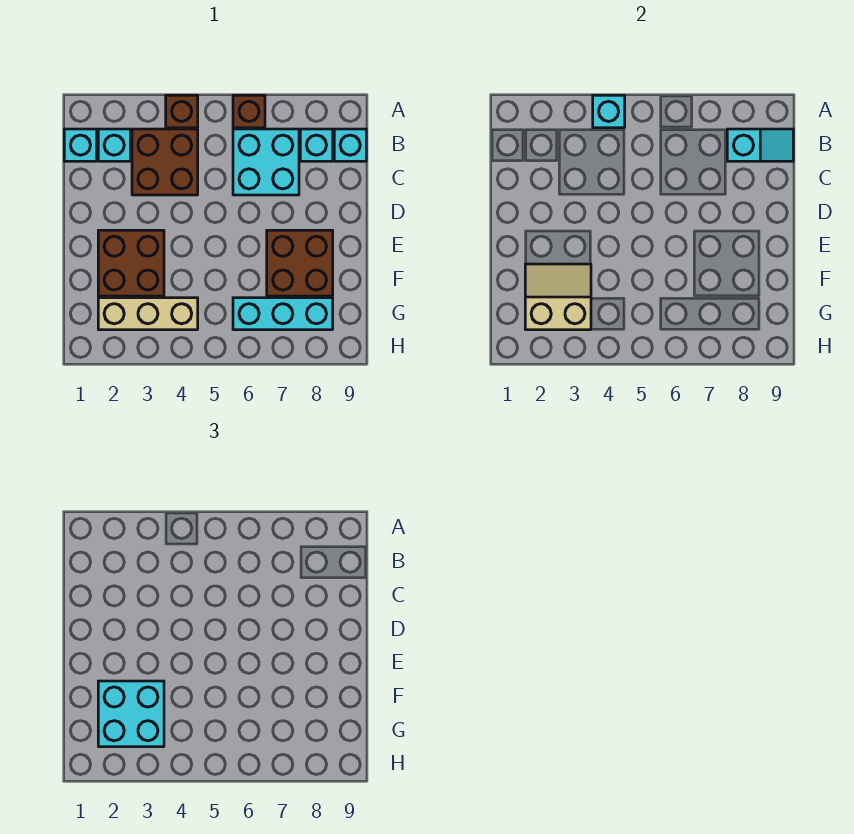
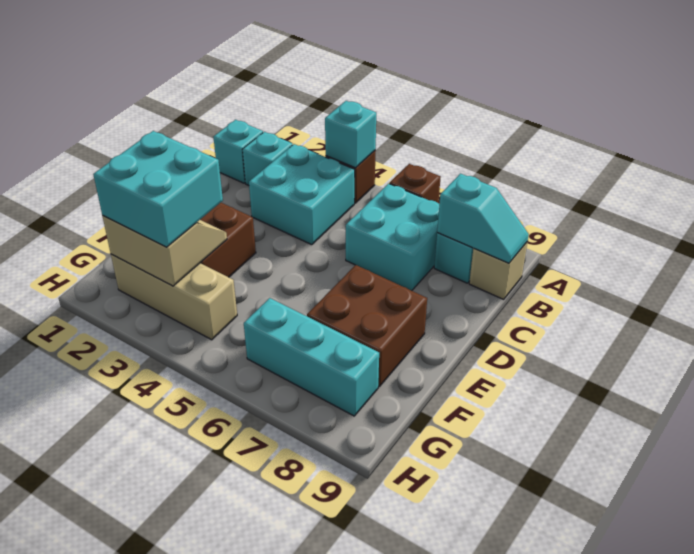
brown 2x2 brick [132,129,198,195] -> cyan 2x2 brick [249,144,355,245]
cyan 1x1 brick [334,129,366,161] -> tan 1x1 brick [469,242,527,299]

